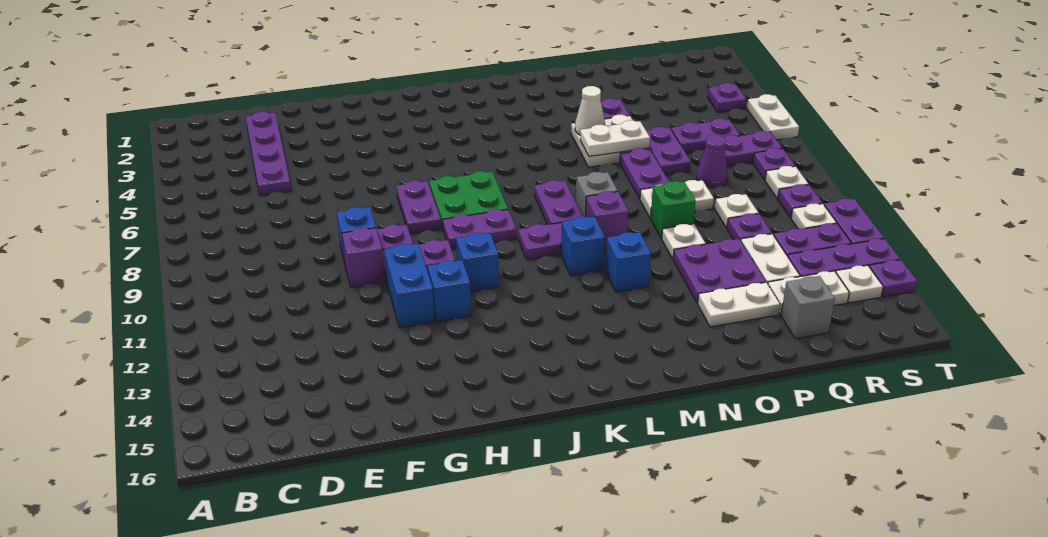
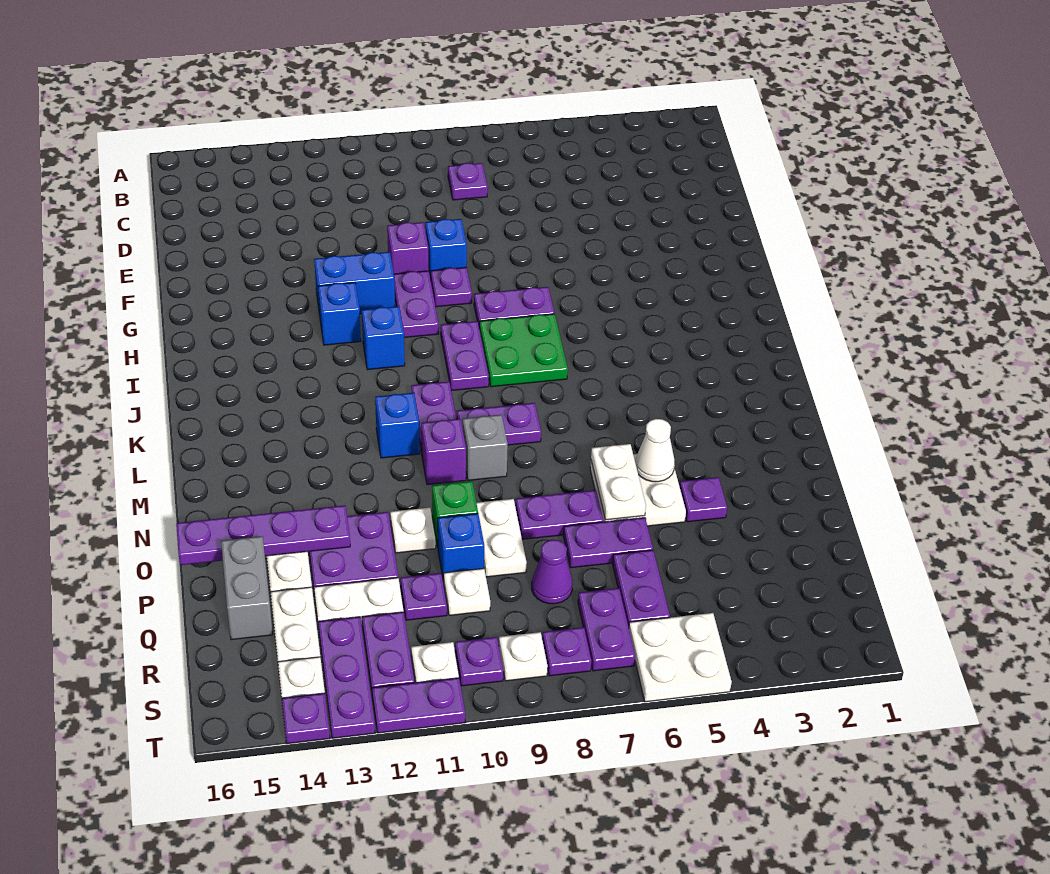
purple 1x4 plate [246,112,291,196] -> purple 1x4 plate moved to [176,505,350,565]
blue 1x1 brick [605,232,651,292] -> blue 1x1 brick moved to [438,514,484,581]
grey 1x1 brick [781,276,835,339] -> grey 1x2 brick [221,536,273,640]
purple 1x1 plate [708,83,746,112] -> purple 1x1 plate moved to [448,163,488,200]
white 1x2 plate [747,94,799,140] -> white 2x2 plate [629,613,732,702]

